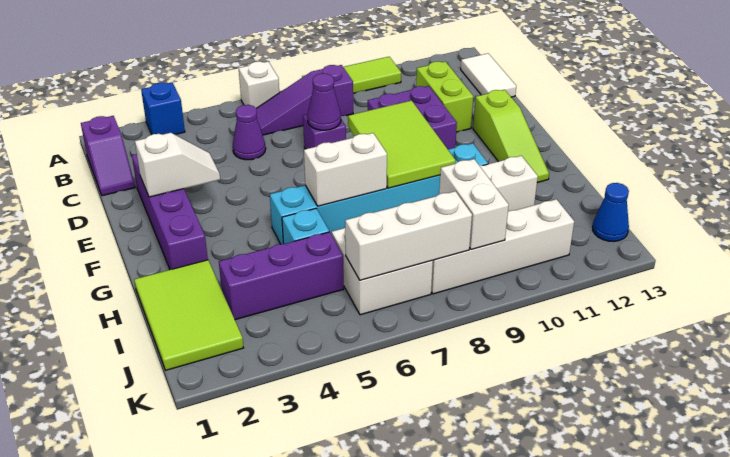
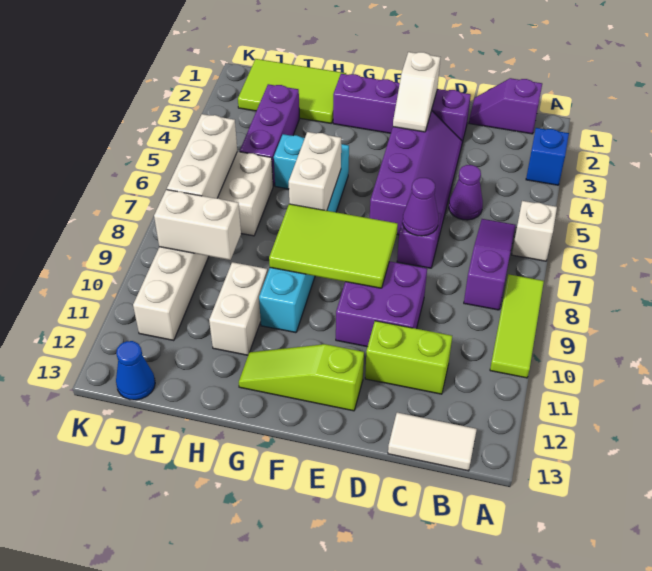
none -> purple 2x4 slope [370,111,462,240]

